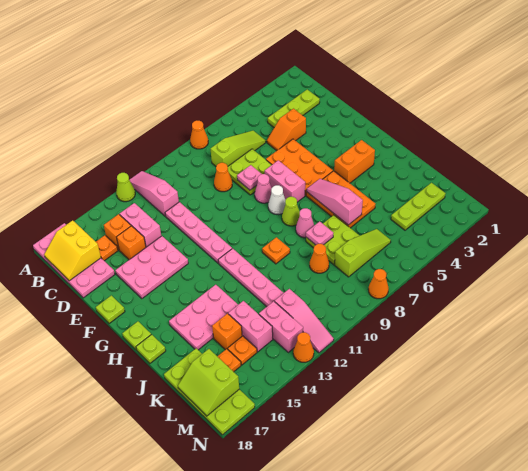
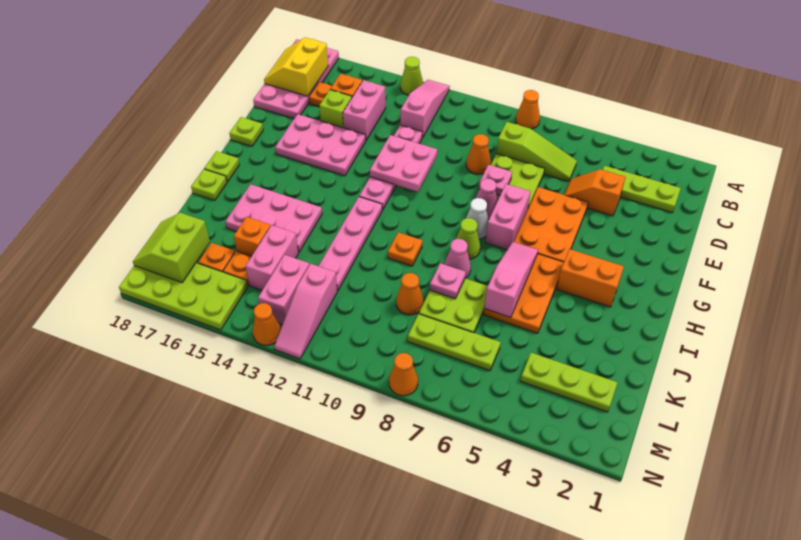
orange 1x1 brick [117,226,146,260] -> lime 1x1 brick [319,90,352,128]
none -> pink 2x2 plate [370,135,437,192]
lime 2x4 plate [164,349,255,435] -> lime 2x4 plate turned to [119,263,248,330]
lime 1x3 slope [335,229,391,277] -> lime 1x3 plate [408,314,501,371]

